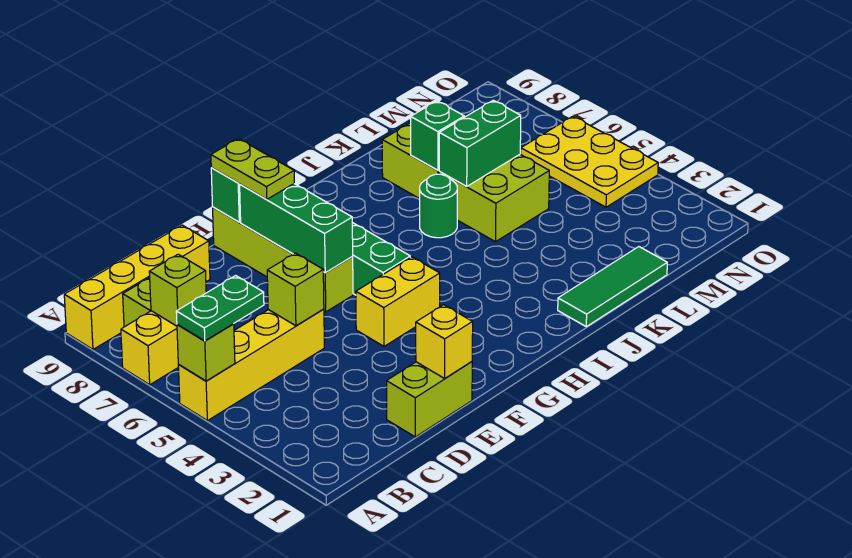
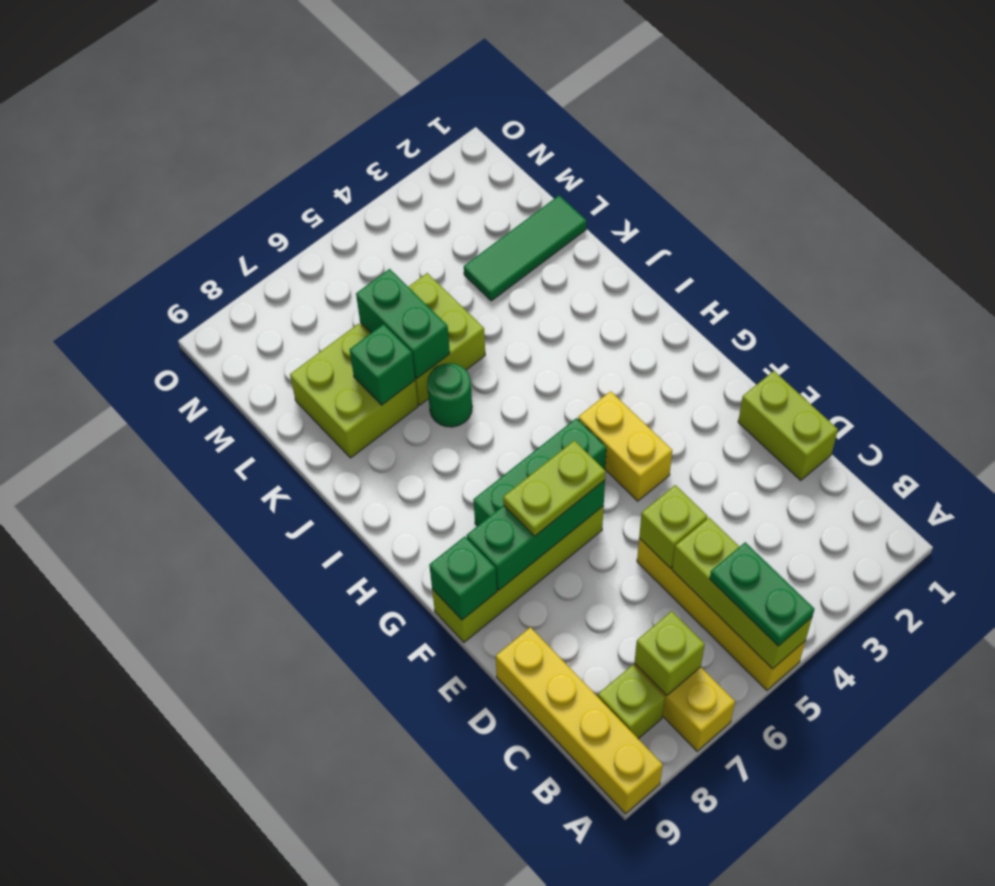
lime 1x1 brick [177,324,235,381] -> lime 1x3 brick [672,518,812,669]
yellow 1x1 brick [416,305,473,378] -> none
lime 1x2 plate [211,139,294,199] -> lime 1x2 plate moved to [503,441,606,536]
green 1x3 tile [558,247,667,327] -> green 1x3 tile turned to [464,195,587,301]
yellow 2x3 plate [520,116,658,207] -> none

